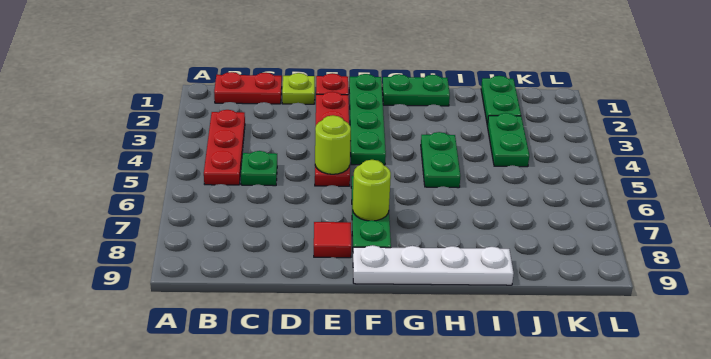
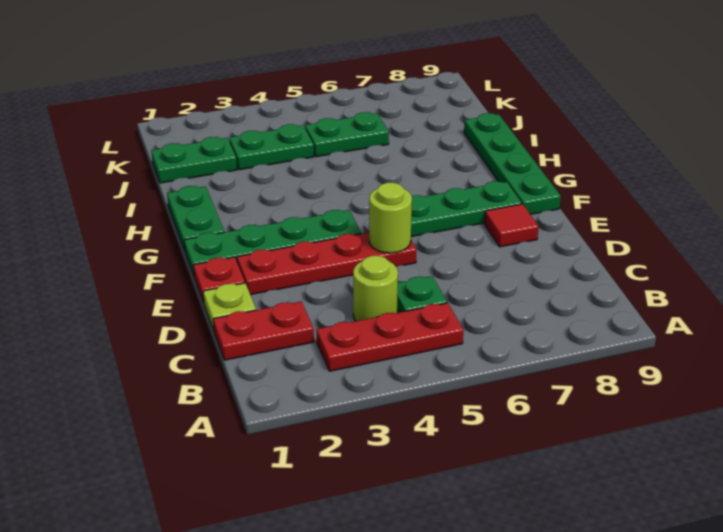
red 1x2 plate [214,72,282,104] -> red 1x2 plate turned to [213,302,314,360]
lime 1x1 round brick [353,160,391,221] -> lime 1x1 round brick moved to [353,256,398,321]
white 1x4 plate [353,245,514,285] -> green 1x4 plate [464,113,561,214]
green 1x2 plate [421,132,460,188] -> green 1x2 plate moved to [305,112,389,157]

